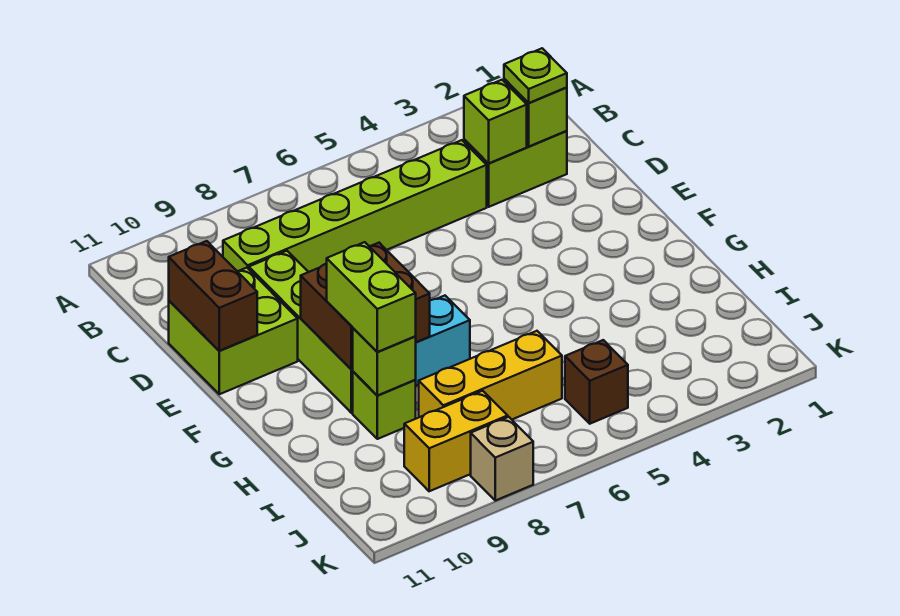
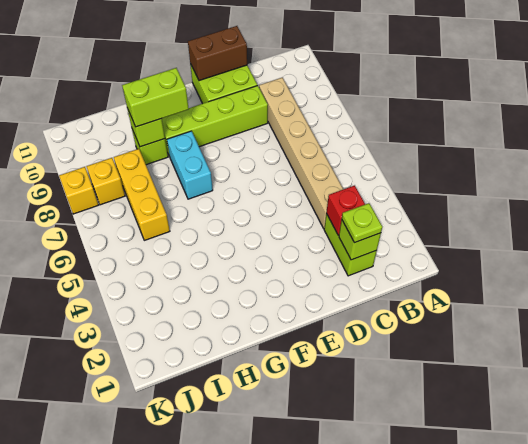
lime 1x1 brick [464,80,527,164] -> red 1x1 brick [326,185,365,235]
lime 1x6 brick [223,140,487,272] -> tan 1x6 brick [259,77,343,228]
brown 2x2 brick [301,243,430,370] -> none
brown 1x1 brick [565,340,628,424] -> none
yellow 1x2 brick [404,391,508,491] -> yellow 1x1 brick [86,158,125,205]
tan 1x1 brick [471,417,533,501] -> yellow 1x1 brick [59,167,98,214]

